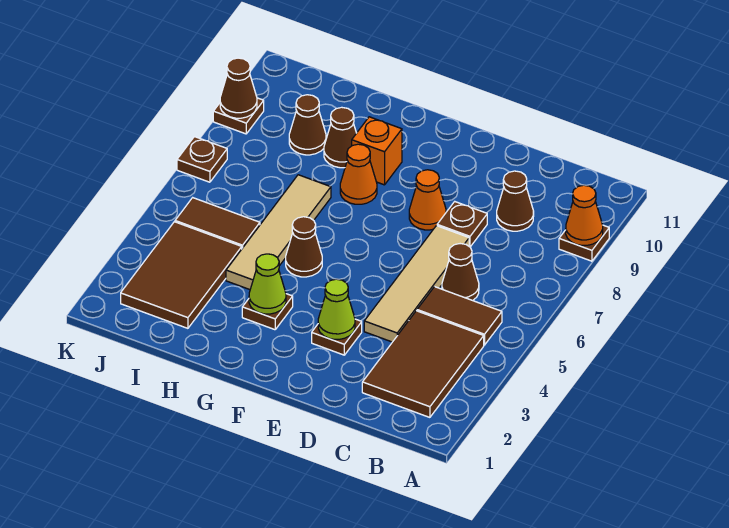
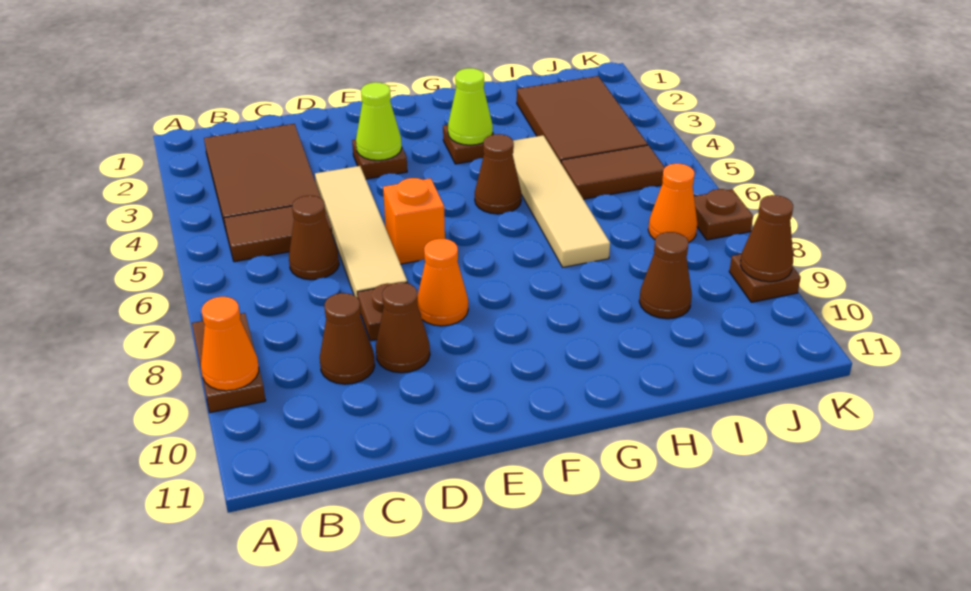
brown 1x1 plate [559,225,609,261] -> brown 1x2 plate [192,313,266,413]
orange 1x1 cone [340,144,377,204] -> orange 1x1 cone moved to [648,164,697,242]
orange 1x1 brick [352,117,402,185] -> orange 1x1 brick moved to [383,178,445,264]
brown 1x1 cone [324,107,356,168] -> brown 1x1 cone moved to [376,282,430,373]

